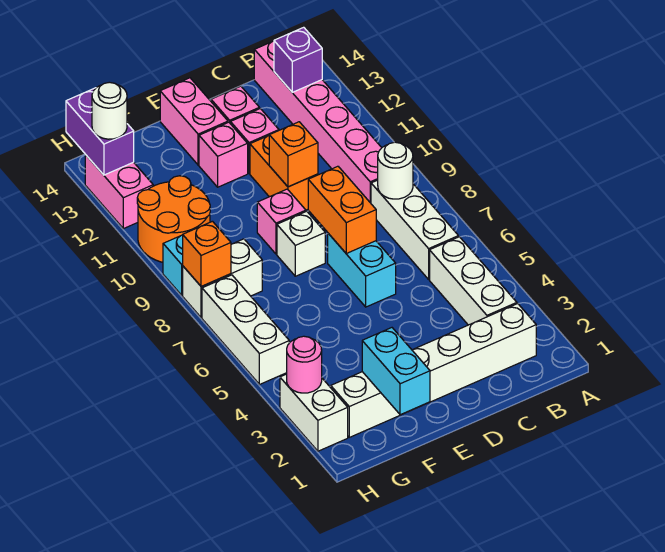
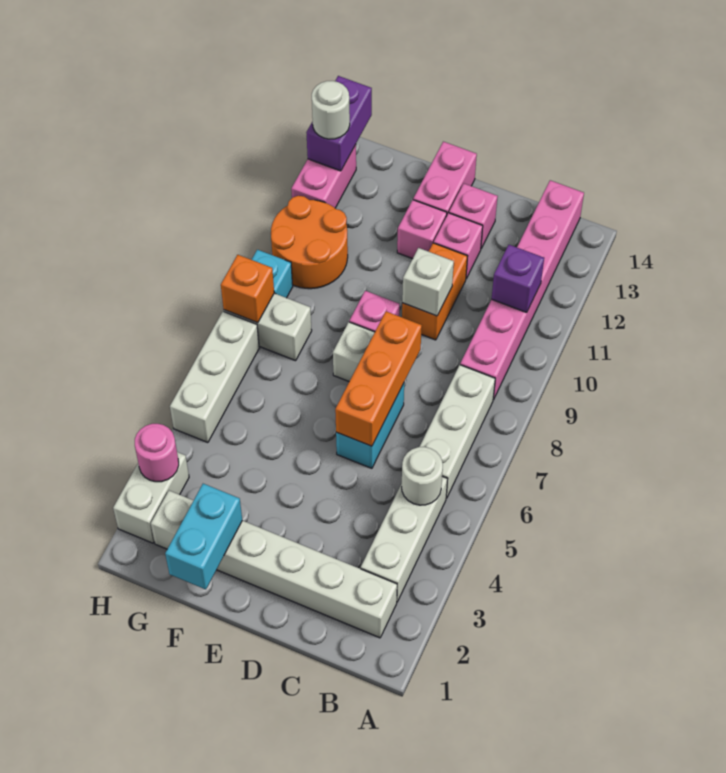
white 1x1 round brick [378,142,413,199] -> white 1x1 round brick moved to [402,447,443,505]
purple 1x1 brick [274,27,322,92] -> purple 1x1 brick moved to [492,245,544,312]
orange 1x2 brick [308,166,376,253] -> orange 1x3 brick [335,311,422,446]
orange 1x1 brick [269,122,318,187] -> white 1x1 brick [402,248,454,316]

